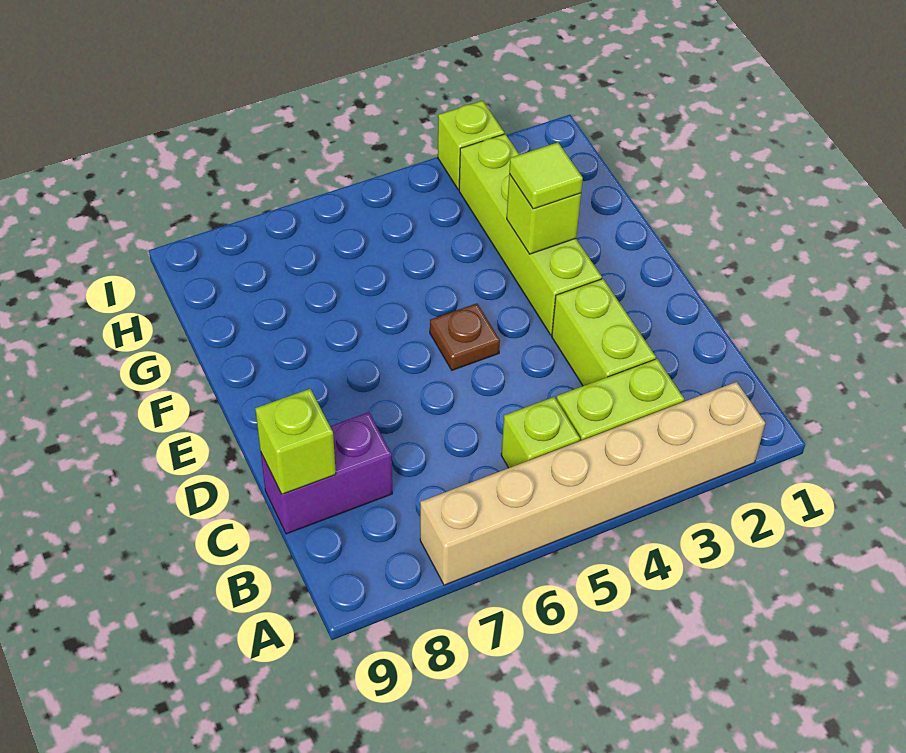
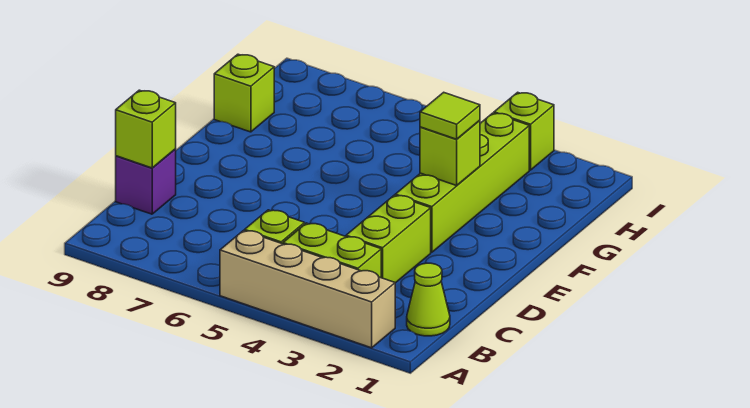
tan 1x6 brick [420,382,765,585] -> tan 1x4 brick [220,231,395,348]
none -> lime 1x1 cone [407,263,450,336]
purple 1x2 brick [261,412,392,534] -> purple 1x1 brick [116,149,176,214]
brown 1x1 plate [430,303,500,370] -> none
none -> lime 1x1 brick [214,54,274,132]

